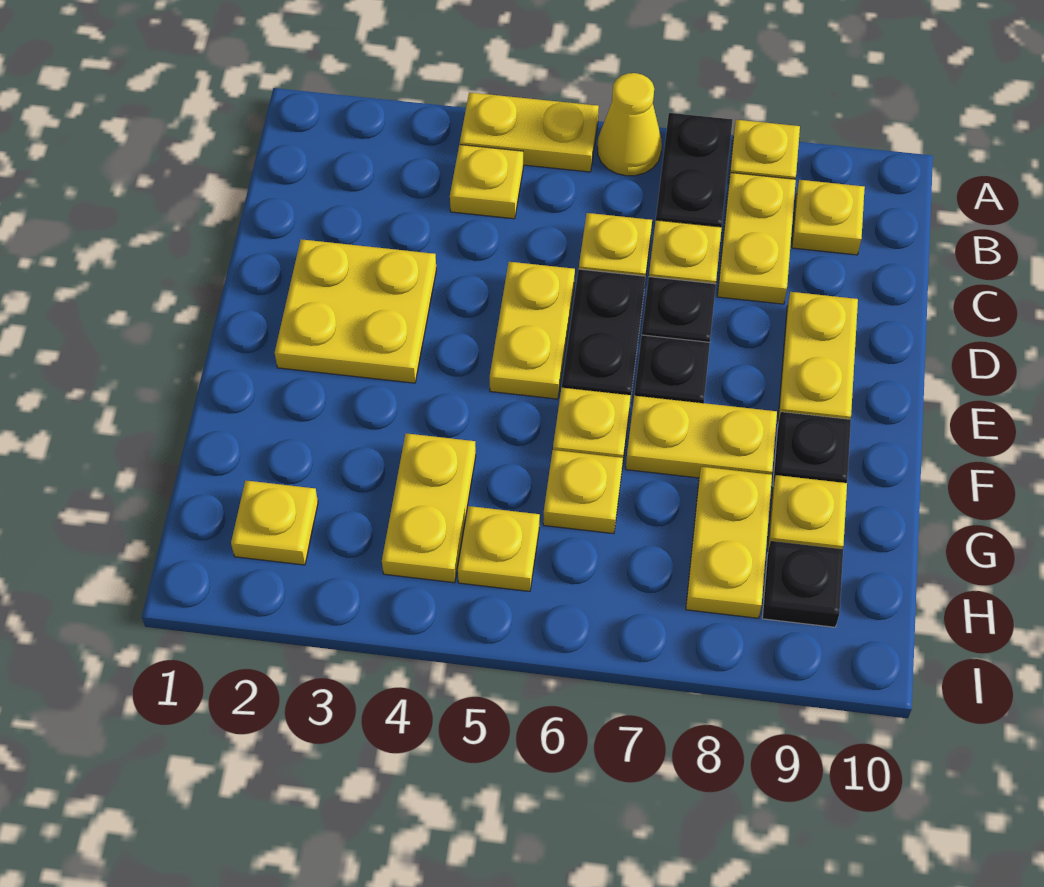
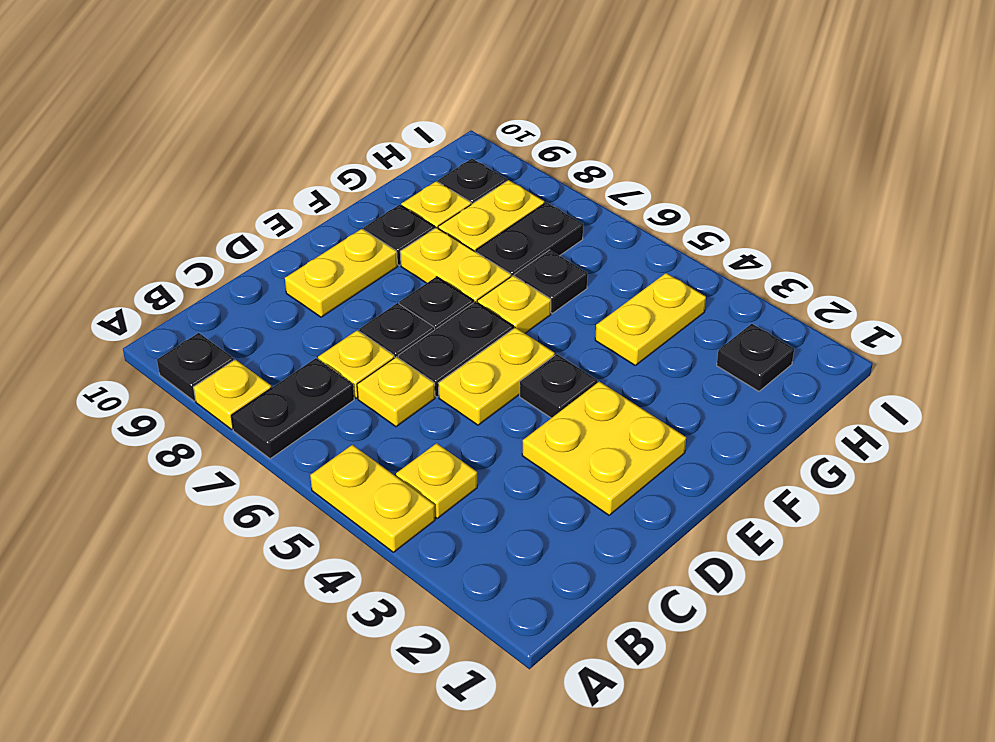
yellow 1x1 cone [597,73,662,176] -> none
none -> black 1x1 plate [157,333,234,401]
yellow 1x2 plate [717,173,796,304] -> none
yellow 1x1 plate [792,180,865,255] -> none
none -> black 1x1 plate [520,354,597,418]
yellow 1x1 plate [543,450,623,534] -> black 1x1 plate [515,250,588,313]
none -> black 1x2 plate [476,202,583,276]
yellow 1x1 plate [231,481,318,565] -> black 1x1 plate [717,324,794,391]
yellow 1x1 plate [458,506,540,591] -> none

